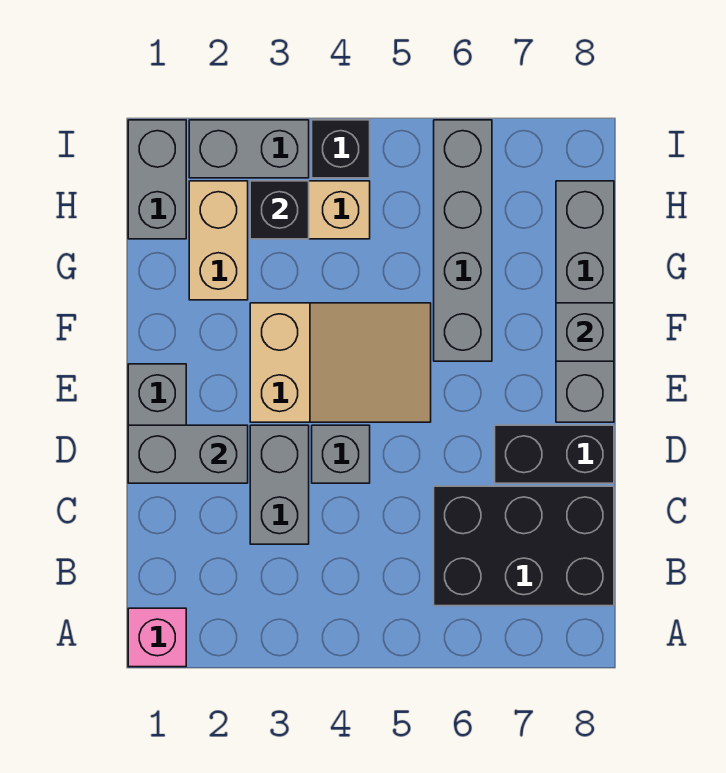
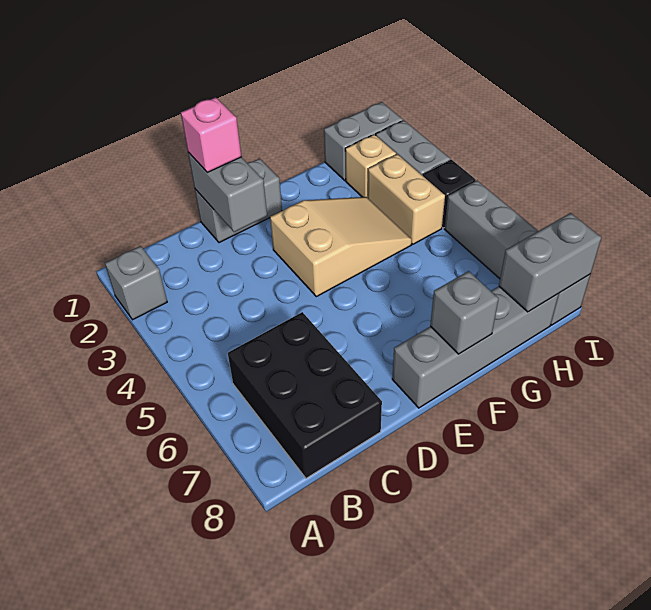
pink 1x1 brick [128,608,186,667] -> pink 1x1 brick moved to [181,97,241,172]
grey 1x2 brick [250,425,309,544] -> grey 1x2 brick moved to [499,213,601,312]
grey 1x1 brick [312,425,370,483] -> grey 1x1 brick moved to [105,246,167,320]
black 1x2 brick [495,425,614,483] -> none
tan 2x3 slope [250,303,431,422] -> tan 2x3 slope turned to [270,197,412,297]
grey 1x4 brick [434,120,492,361] -> grey 1x4 brick turned to [444,181,591,325]
tan 1x2 brick [189,181,248,300] -> tan 1x1 brick [345,134,396,198]
black 1x1 brick [250,181,309,239] -> none

